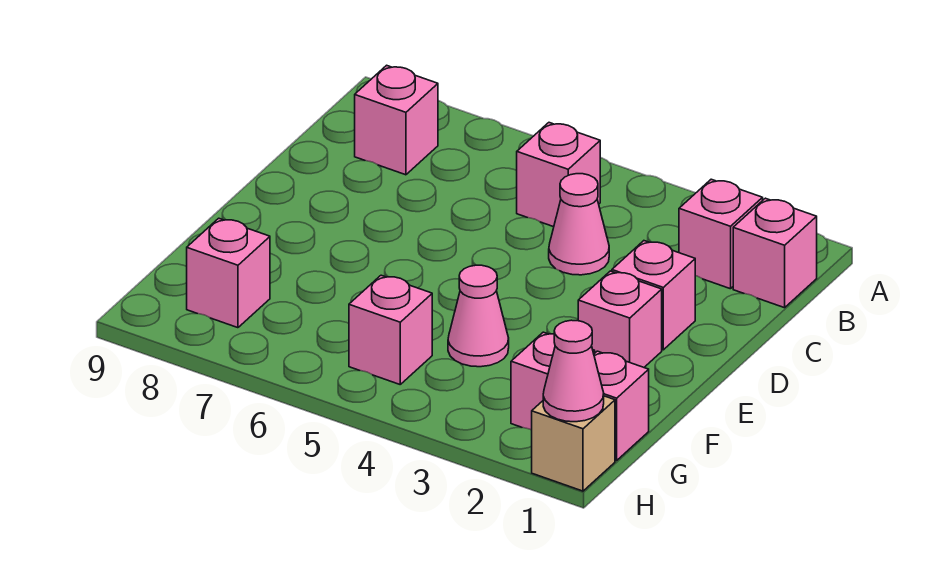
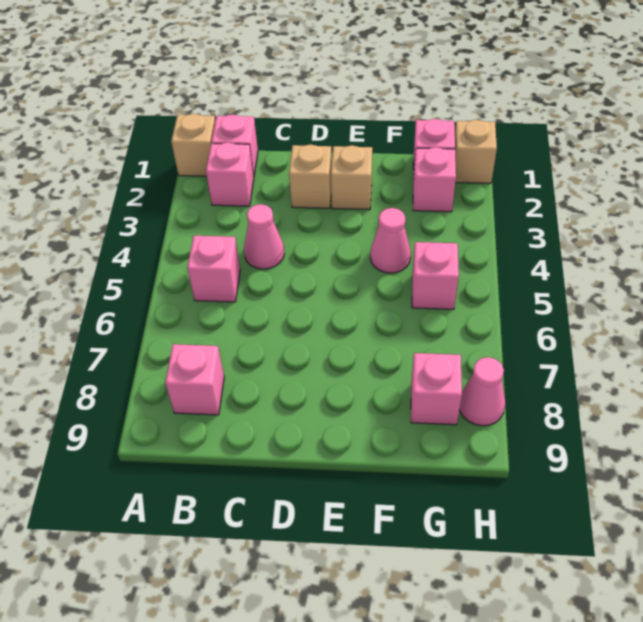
none -> tan 1x1 brick [171,114,215,176]
pink 1x1 brick [612,241,695,350] -> tan 1x1 brick [289,144,332,208]
pink 1x1 brick [578,271,662,367] -> tan 1x1 brick [331,145,372,210]
pink 1x1 cone [543,320,604,422] -> pink 1x1 cone moved to [460,357,505,426]

